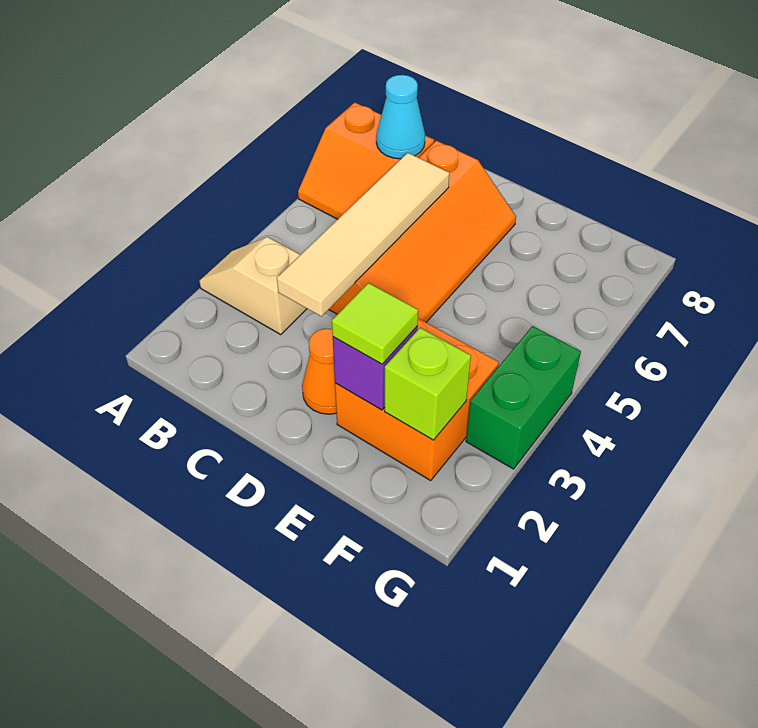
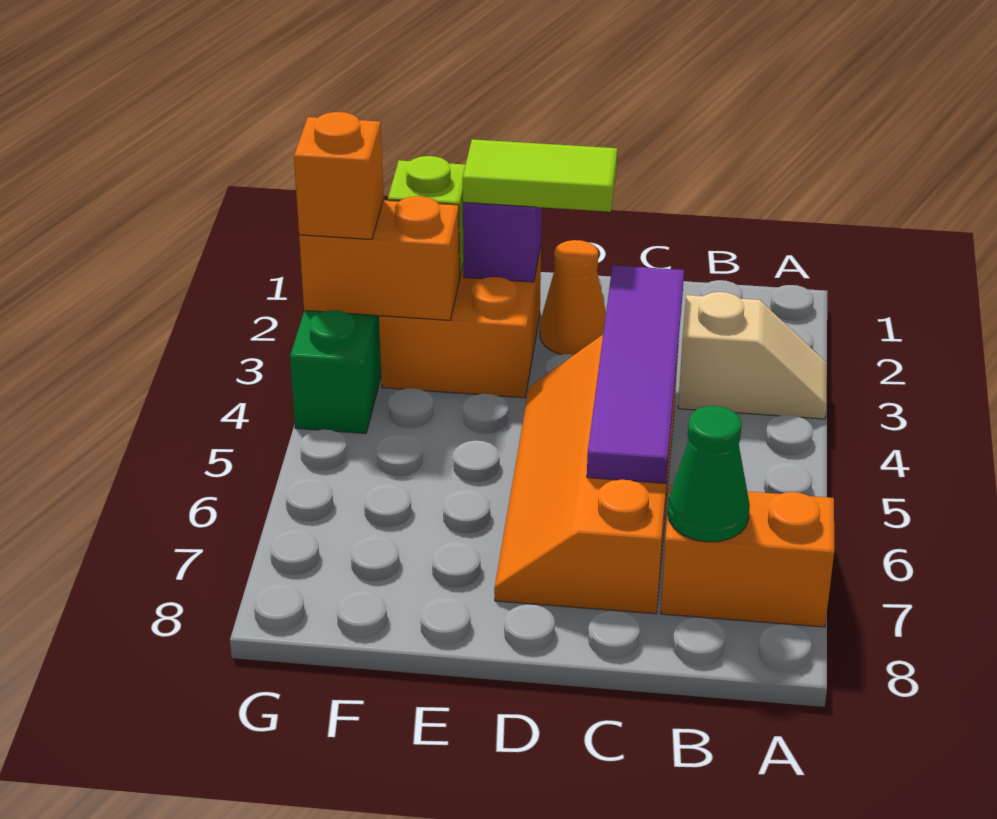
cyan 1x1 cone [376,75,425,159] -> green 1x1 cone [668,406,750,542]
tan 1x4 tile [277,153,449,316] -> purple 1x4 tile [587,265,684,483]
lime 1x1 tile [332,283,418,364] -> lime 1x2 tile [463,139,617,212]
none -> orange 1x2 brick [299,196,460,320]
none -> orange 1x1 brick [294,112,384,239]

